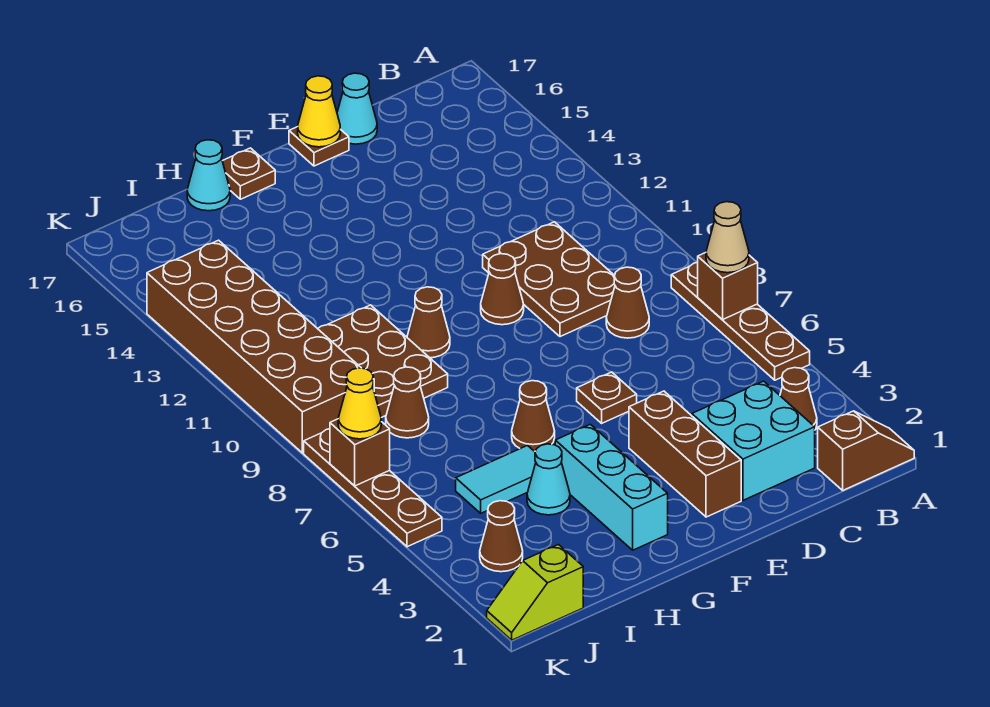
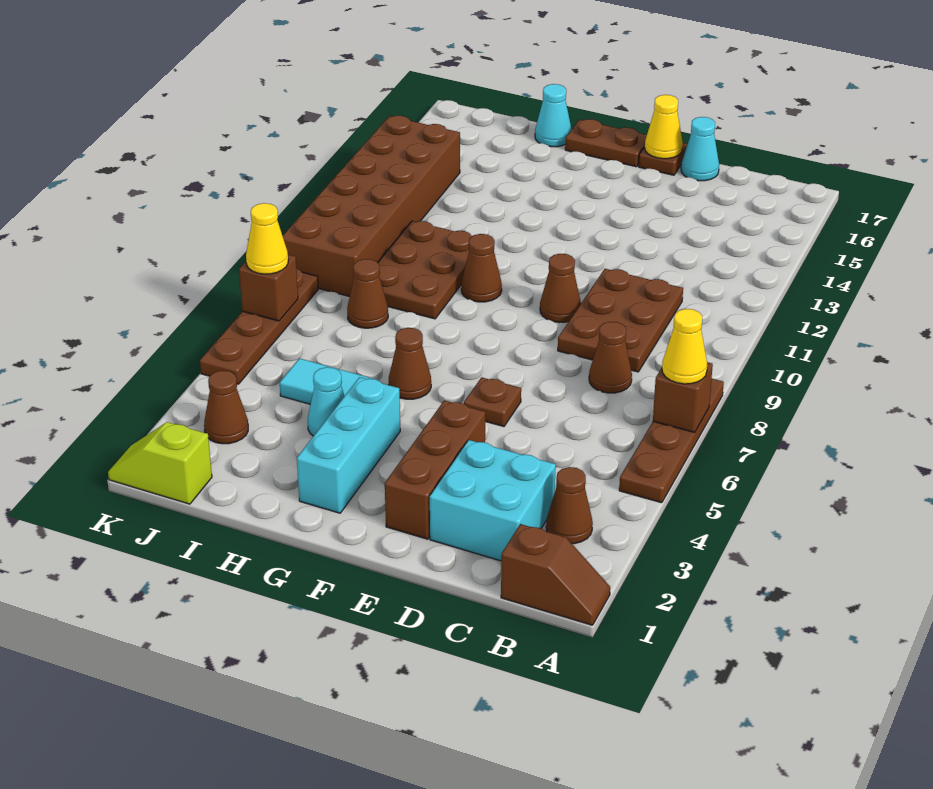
tan 1x1 cone [706,202,749,273] -> yellow 1x1 cone [662,309,707,384]
brown 1x1 plate [223,148,275,199] -> brown 1x2 plate [565,119,647,167]

